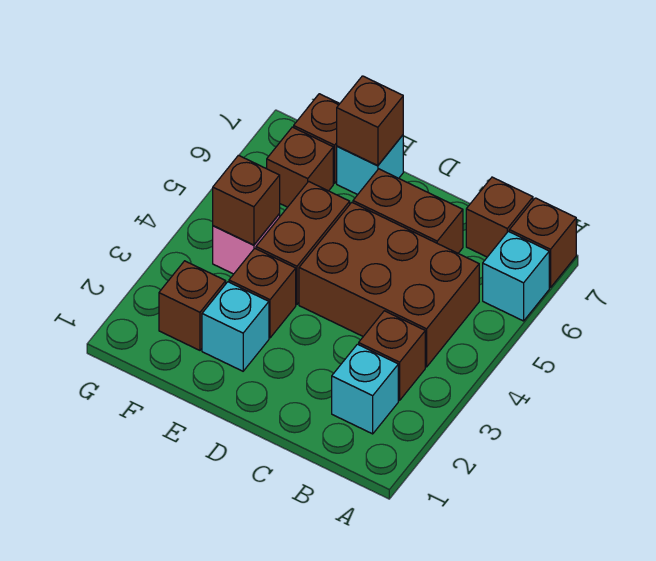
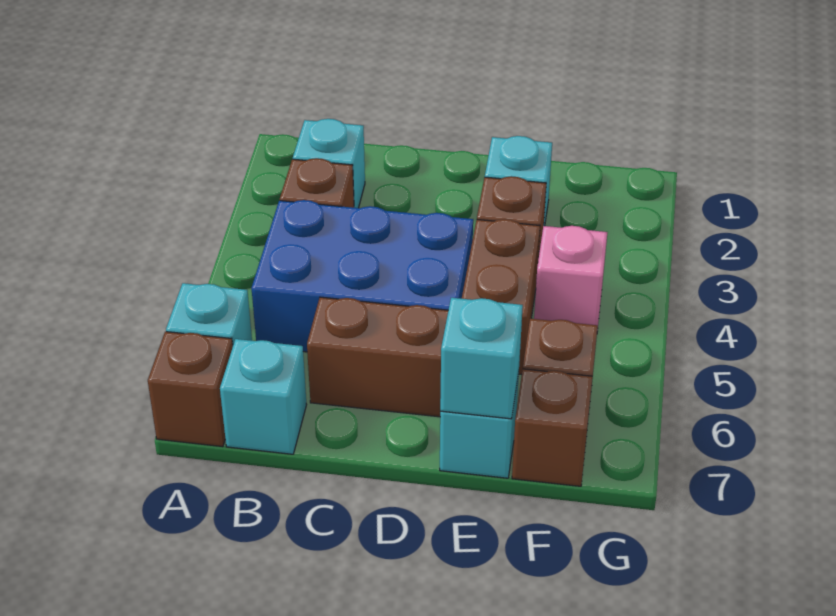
brown 2x3 brick [299,202,479,367] -> blue 2x3 brick [251,200,473,352]
brown 1x1 brick [466,177,533,257] -> cyan 1x1 brick [220,339,307,454]
brown 1x1 brick [337,76,403,166] -> cyan 1x1 brick [440,298,523,419]
brown 1x1 brick [159,261,226,350] -> none
brown 1x1 brick [213,155,280,245] -> none

